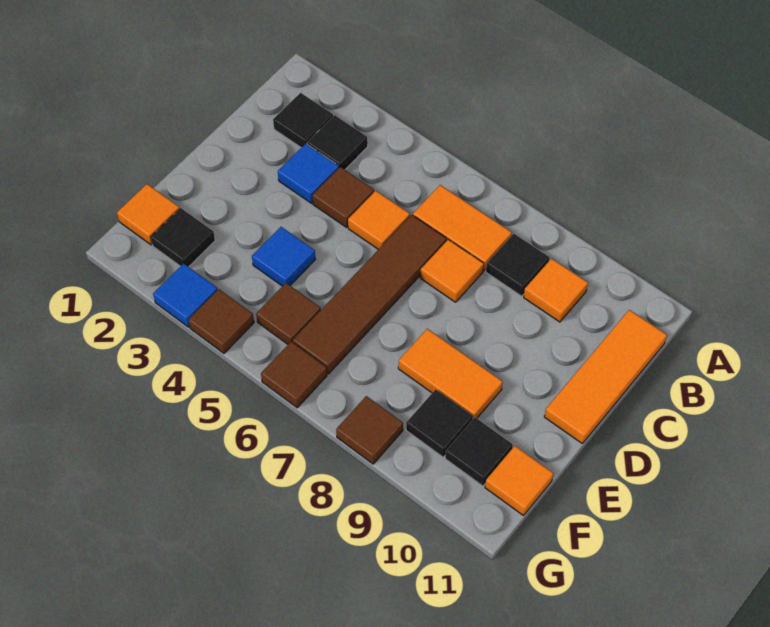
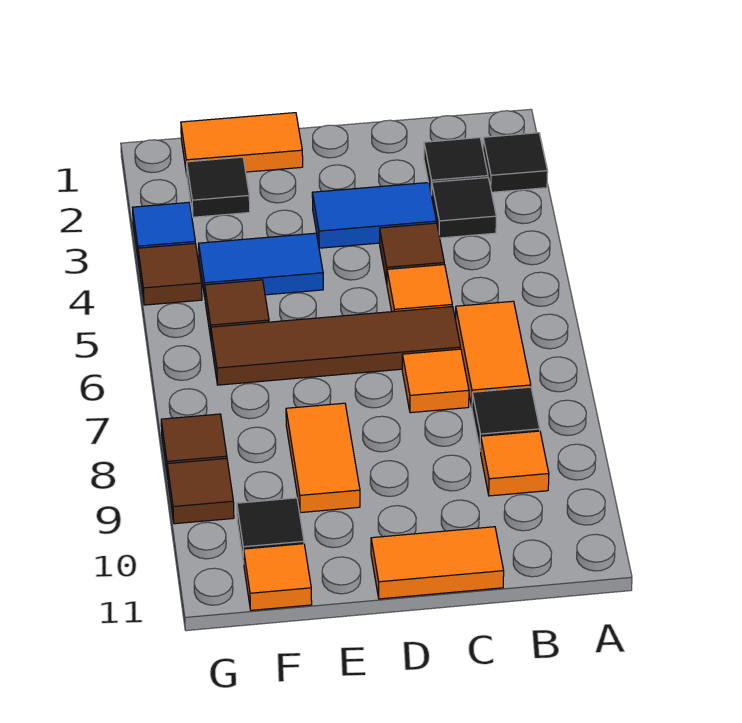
orange 1x3 tile [544,310,667,443] -> orange 1x2 tile [371,527,504,599]
blue 1x1 tile [278,144,339,203] -> blue 1x2 tile [312,182,436,248]
blue 1x1 tile [252,227,315,286] -> blue 1x2 tile [199,233,323,297]
orange 1x1 tile [117,184,179,245] -> orange 1x2 tile [181,113,303,174]
black 1x1 tile [406,389,473,457] -> black 1x1 tile moved to [483,133,548,192]
brown 1x1 tile [261,342,327,408] -> brown 1x1 tile moved to [167,458,234,524]

